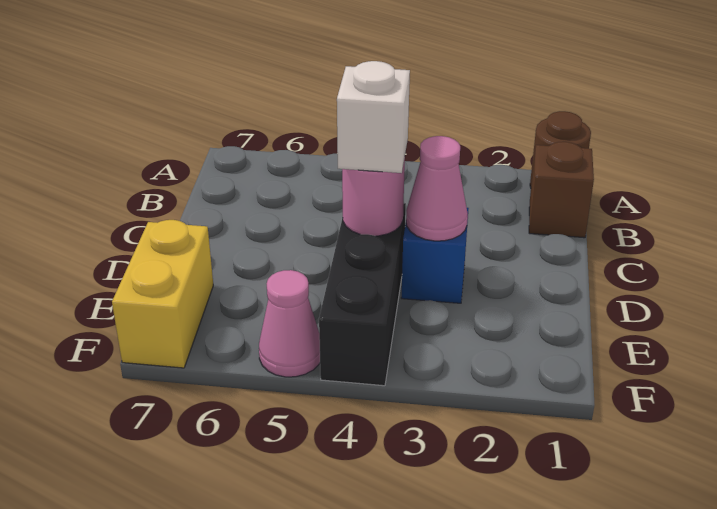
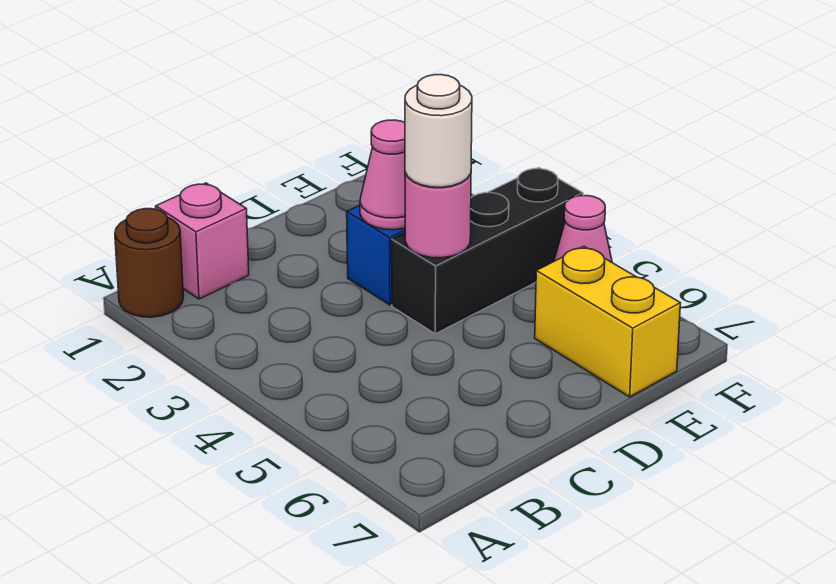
brown 1x1 brick [529,142,594,238] -> pink 1x1 brick [156,183,249,299]
white 1x1 brick [337,61,410,173] -> white 1x1 round brick [405,75,472,187]
yellow 1x2 brick [112,220,213,368] -> yellow 1x2 brick turned to [535,246,680,397]

